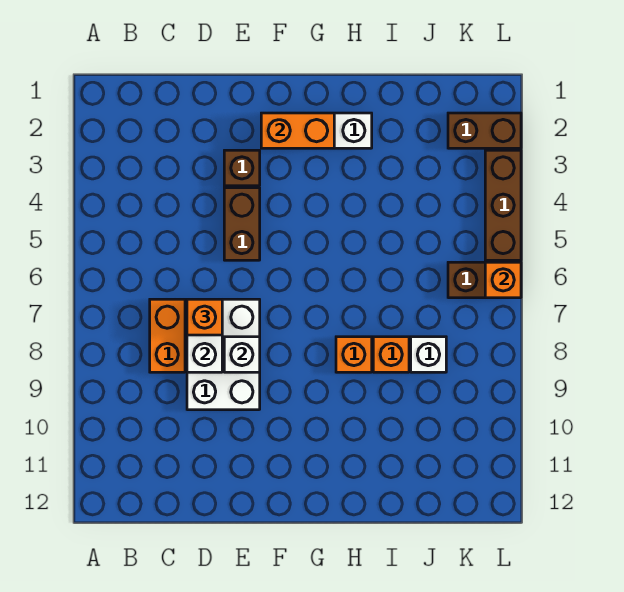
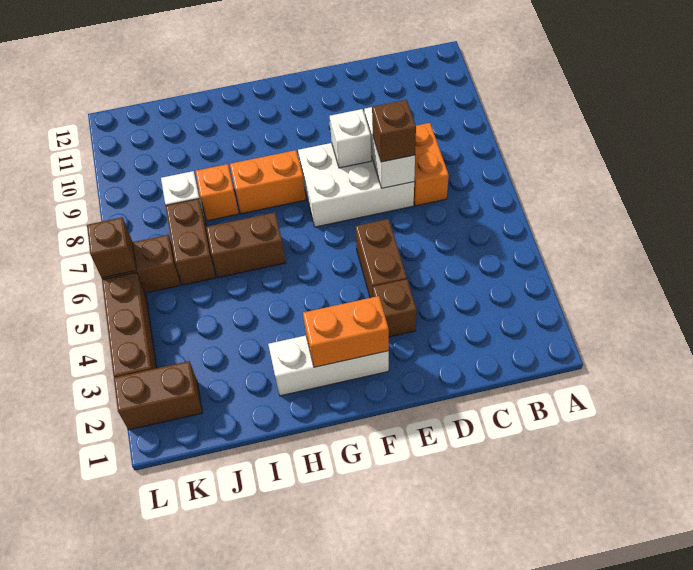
white 2x3 brick [187,299,260,410] -> white 2x3 brick turned to [298,143,414,227]
orange 1x1 brick [187,299,222,335] -> brown 1x1 brick [372,100,416,162]
none -> brown 1x2 brick [206,212,286,278]
orange 1x1 brick [336,337,372,372] -> orange 1x2 brick [230,150,306,214]
none -> brown 1x2 brick [166,199,216,285]
orange 1x1 brick [485,262,521,298] -> brown 1x1 brick [87,217,137,278]

